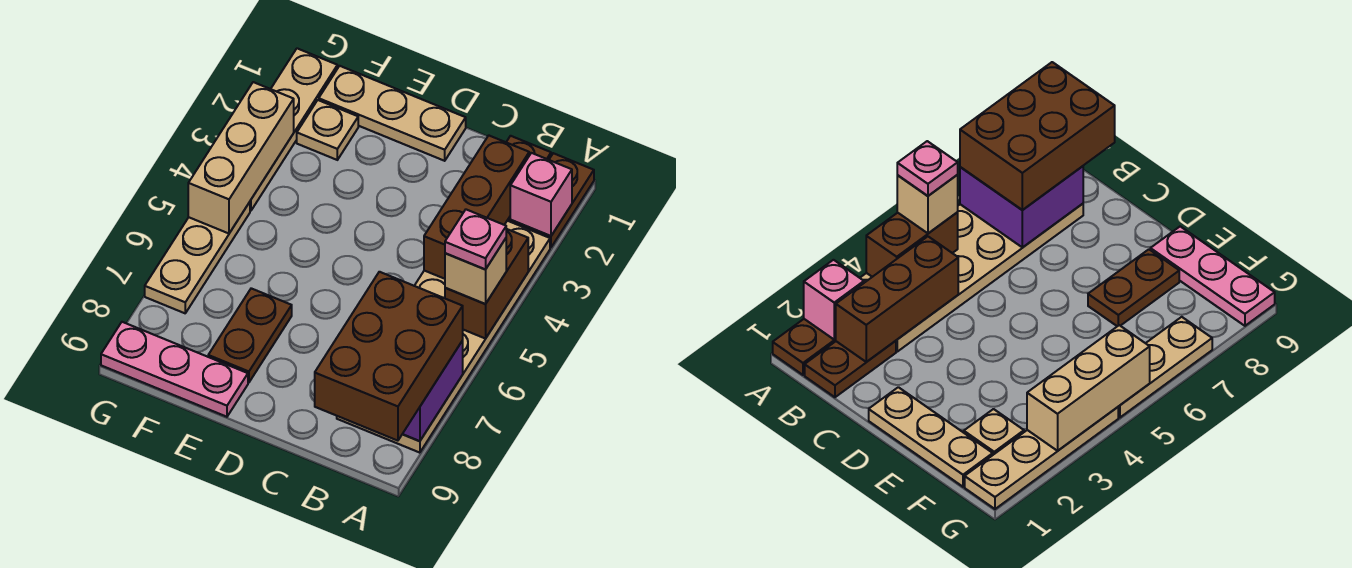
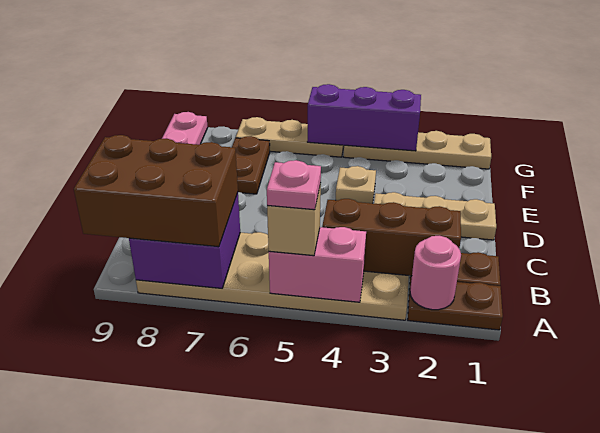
pink 1x1 brick [510,153,572,236] -> pink 1x1 round brick [410,236,461,310]
brown 1x2 brick [445,229,528,339] -> pink 1x2 brick [269,227,366,302]
tan 1x3 plate [319,66,466,161] -> tan 1x3 plate turned to [374,192,496,240]
brown 1x2 plate [208,288,292,383] -> brown 1x2 plate turned to [232,136,270,194]
tan 1x1 plate [297,100,358,160] -> tan 1x1 plate moved to [336,166,376,203]
tan 1x3 brick [188,82,294,233] -> purple 1x3 brick [307,84,421,151]

